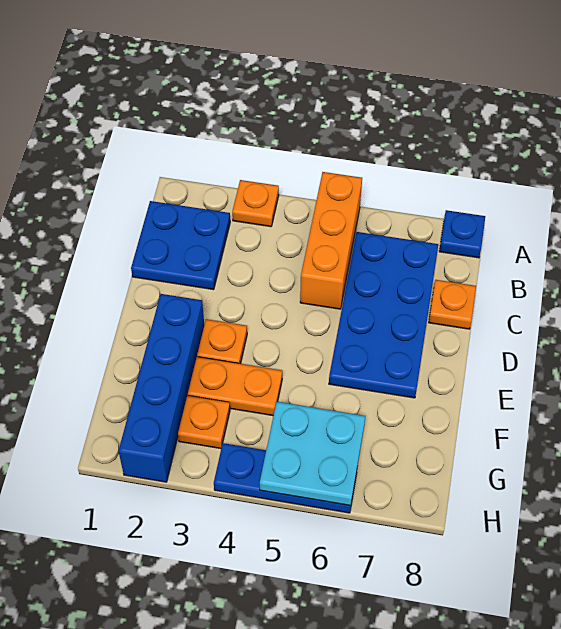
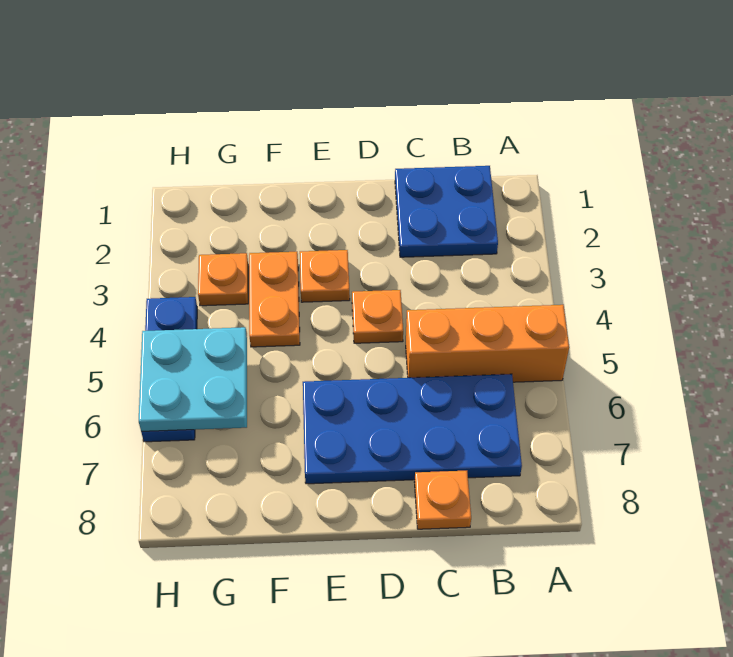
orange 1x1 plate [232,180,279,227] -> orange 1x1 plate moved to [352,290,403,343]
blue 1x1 plate [439,210,485,258] -> none
blue 1x4 brick [119,294,204,482] -> none

